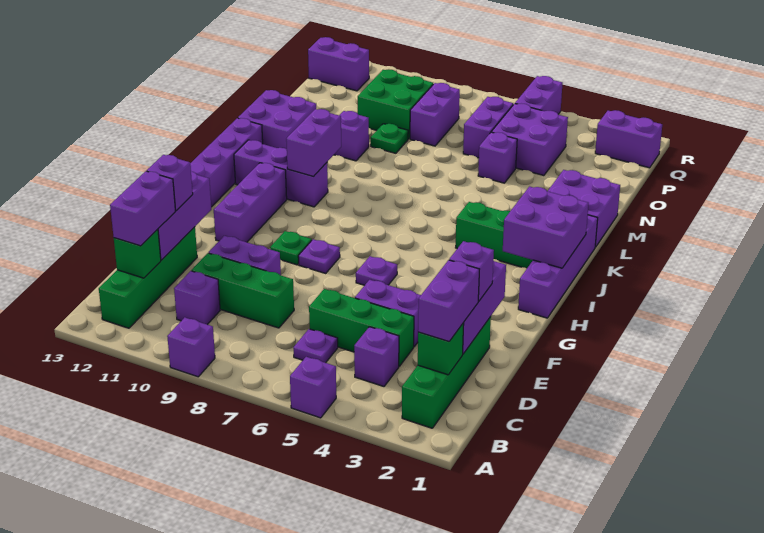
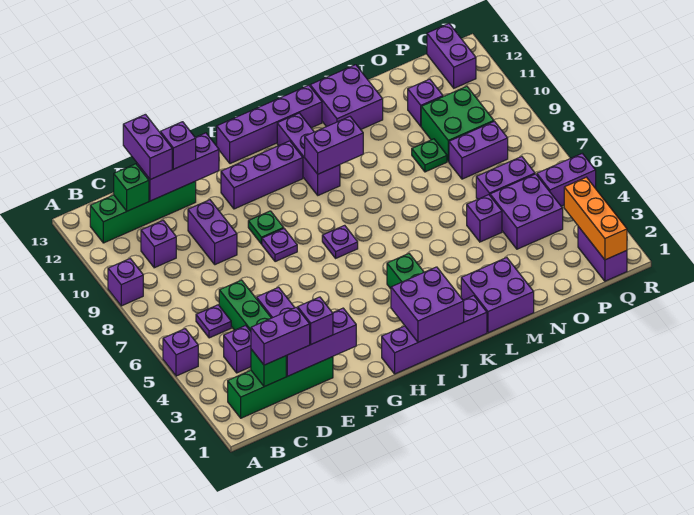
purple 1x2 brick [110,171,176,246] -> purple 1x2 brick turned to [123,114,172,180]
green 1x3 brick [192,253,294,328] -> none
purple 1x1 plate [356,256,397,285] -> purple 1x1 plate moved to [322,225,358,258]
purple 1x1 brick [334,111,369,161] -> purple 1x1 brick moved to [408,79,443,126]
none -> orange 1x3 brick [564,177,627,260]

